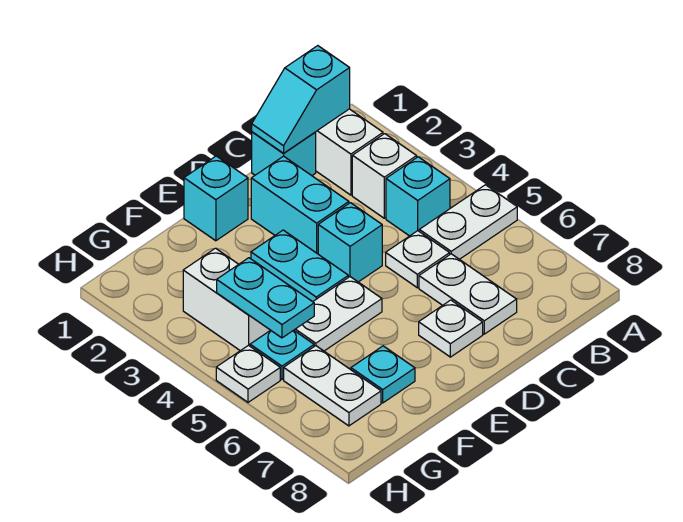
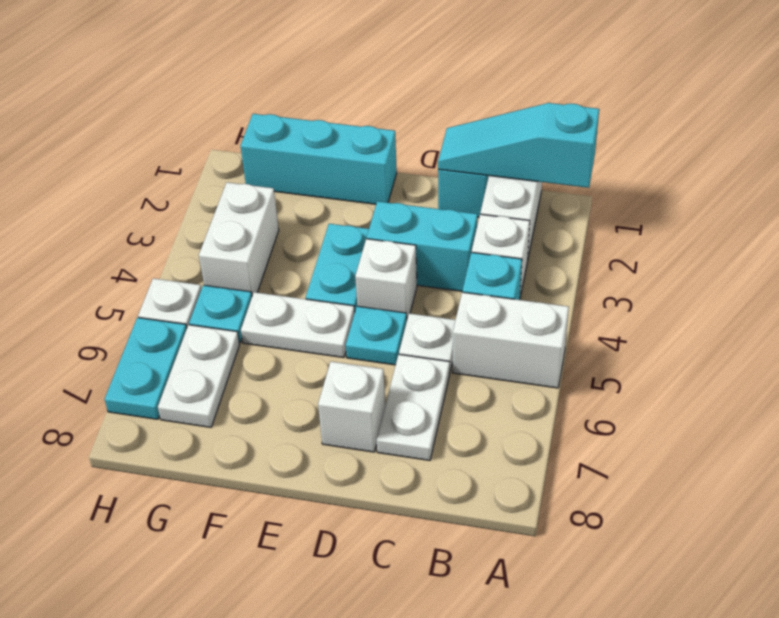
white 1x2 plate [419,185,517,259] -> white 1x2 brick [453,292,569,388]
cyan 1x2 slope [252,46,350,153] -> cyan 1x3 slope [438,103,599,188]
cyan 1x2 brick [251,156,349,254] -> cyan 1x2 brick turned to [367,201,477,291]
cyan 1x1 brick [318,203,382,282] -> white 1x1 brick [355,239,417,319]
white 1x1 plate [419,300,483,357] -> white 1x1 brick [318,362,385,452]
cyan 1x1 brick [184,156,248,241] -> cyan 1x3 brick [241,114,397,204]
cyan 1x1 plate [351,346,415,403] -> cyan 1x1 plate moved to [346,306,407,365]
cyan 1x2 plate [217,258,314,338] -> cyan 1x2 plate moved to [105,318,187,419]

